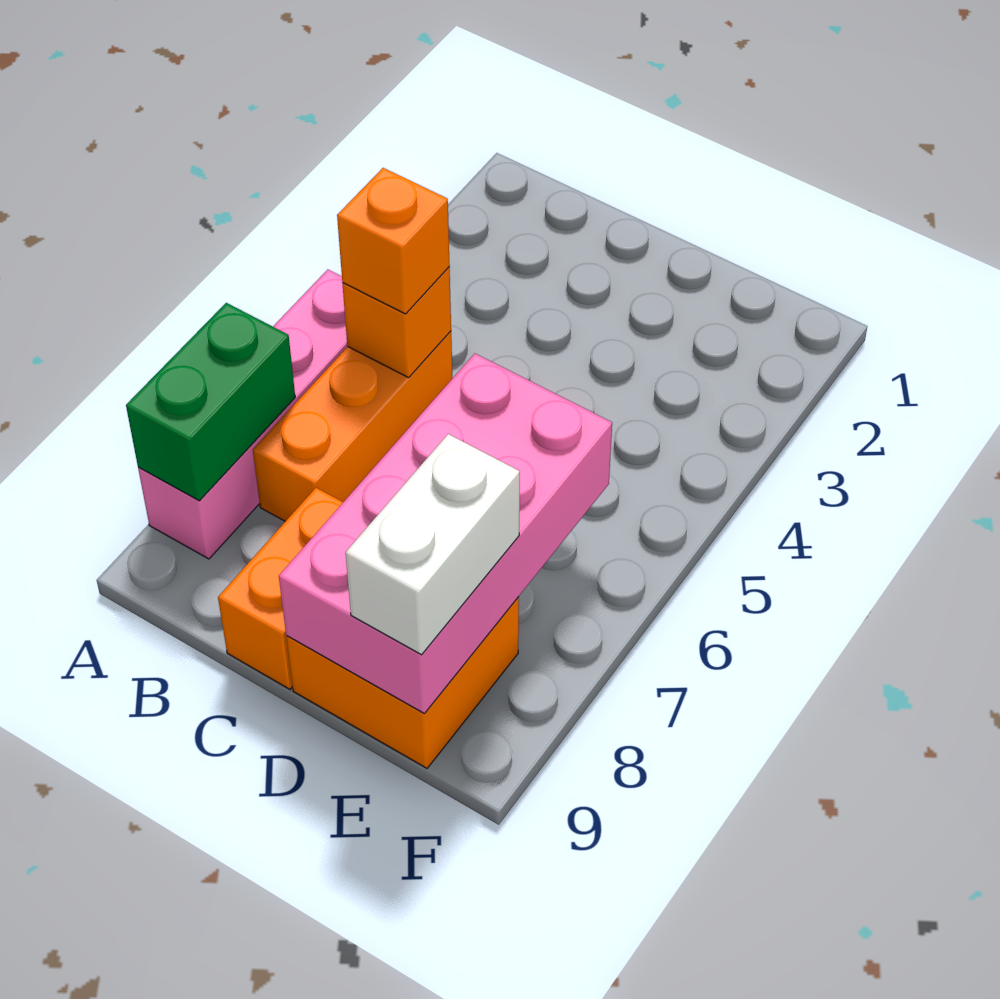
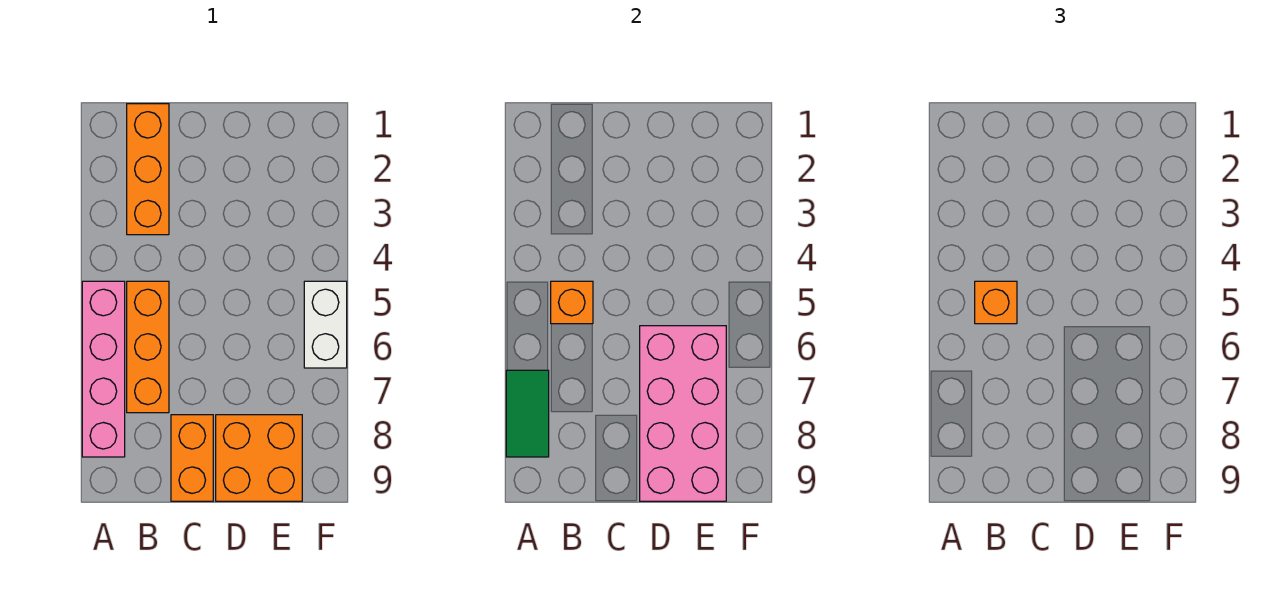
green 1x2 brick [126,303,295,501] -> green 1x2 tile [506,370,549,457]
none -> orange 1x3 brick [127,104,169,235]
white 1x2 brick [345,434,520,655] -> white 1x2 brick moved to [304,281,347,368]

